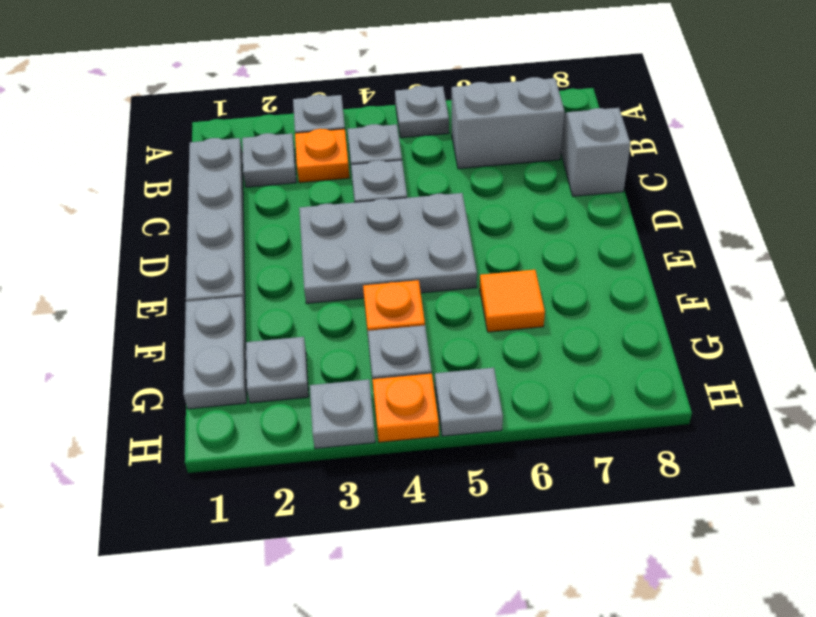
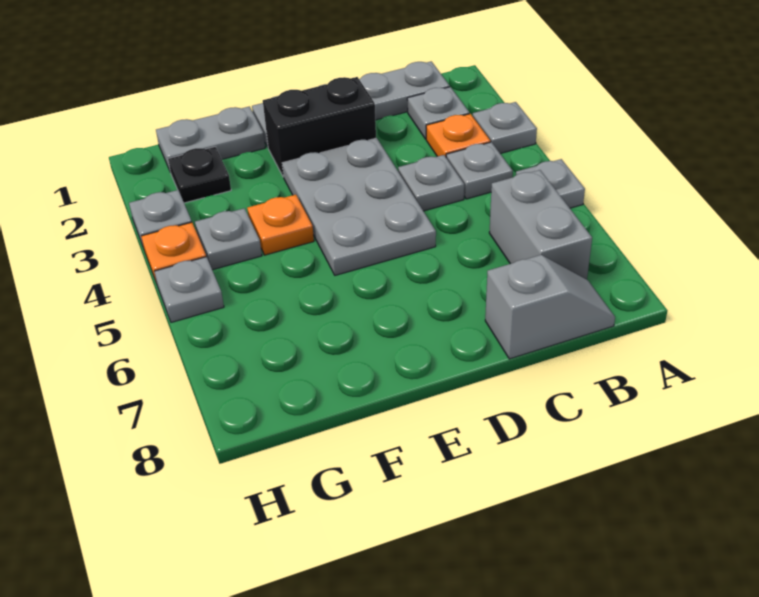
none -> black 1x2 brick [263,77,376,177]
orange 1x1 tile [480,270,545,332] -> none
grey 1x1 plate [246,337,309,403] -> black 1x1 plate [168,147,231,203]

